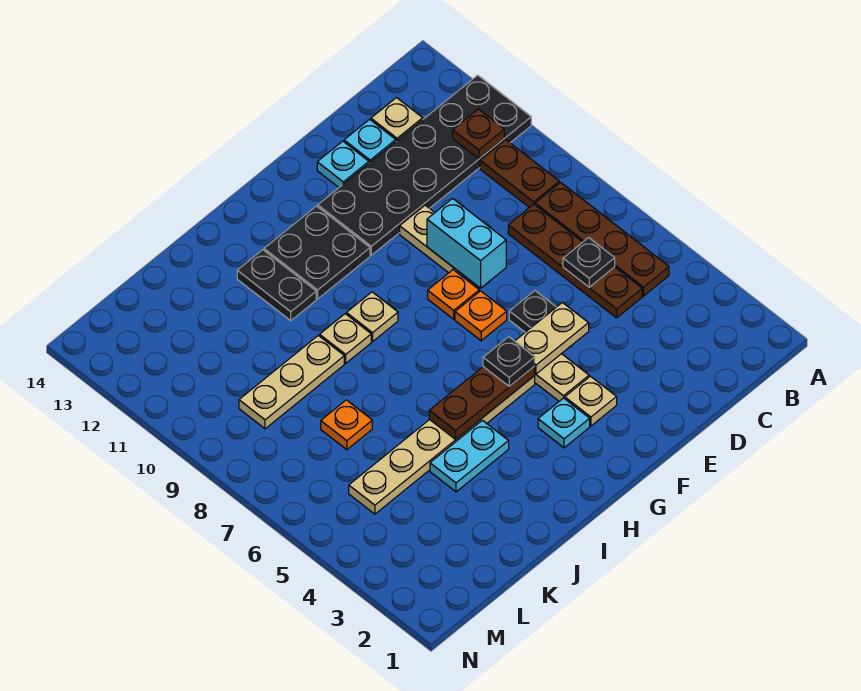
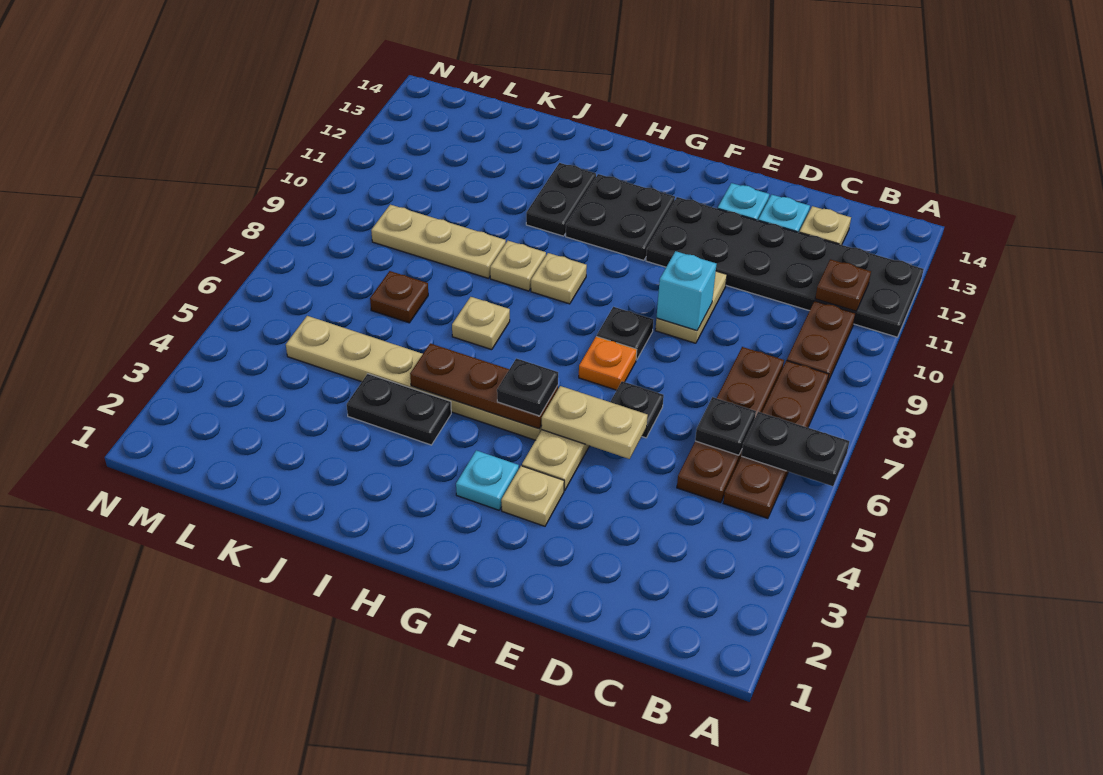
none -> black 1x2 plate [741,412,849,486]
cyan 1x2 brick [427,199,506,288] -> cyan 1x1 brick [656,251,717,330]
orange 1x1 plate [428,270,479,319] -> black 1x1 plate [597,307,653,360]
cyan 1x2 plate [430,420,509,492] -> black 1x2 plate [347,374,451,445]
none -> tan 1x1 plate [452,297,510,350]
orange 1x1 plate [321,400,372,450] -> brown 1x1 plate [370,271,428,323]

